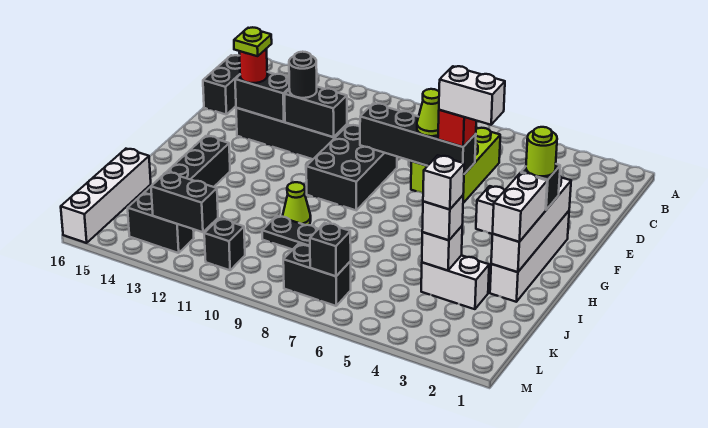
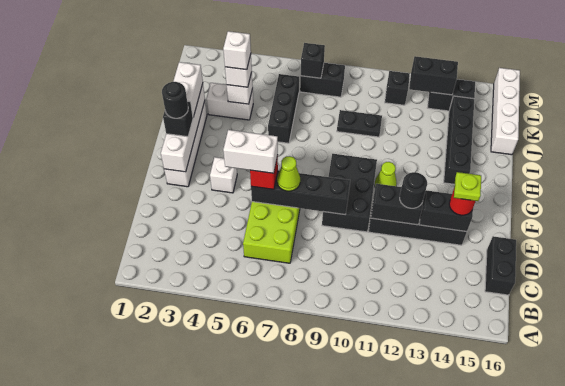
lime 1x1 round brick [526,127,557,176] -> black 1x1 round brick [162,82,188,118]
none -> black 1x3 brick [268,74,299,143]
lime 1x1 cone [283,182,311,225] -> lime 1x1 cone moved to [375,162,397,187]

